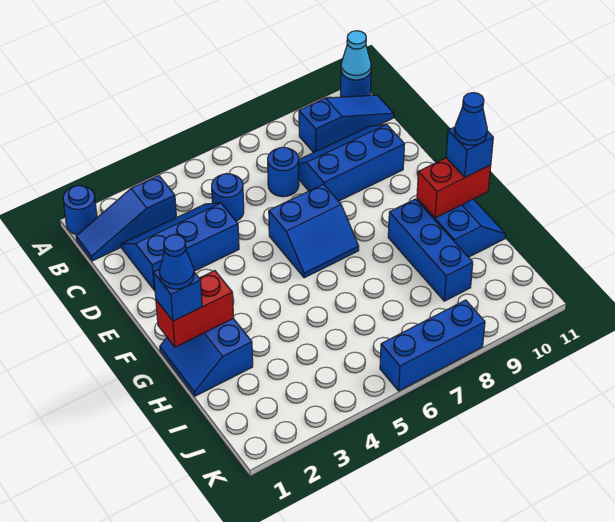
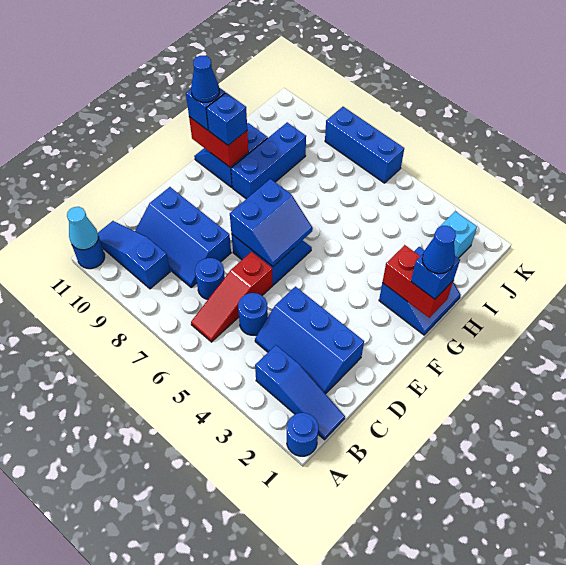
none -> red 1x3 slope [191,252,273,342]
none -> blue 2x2 slope [230,179,313,267]
none -> blue 1x1 brick [206,93,247,145]
none -> cyan 1x1 brick [439,211,477,258]

